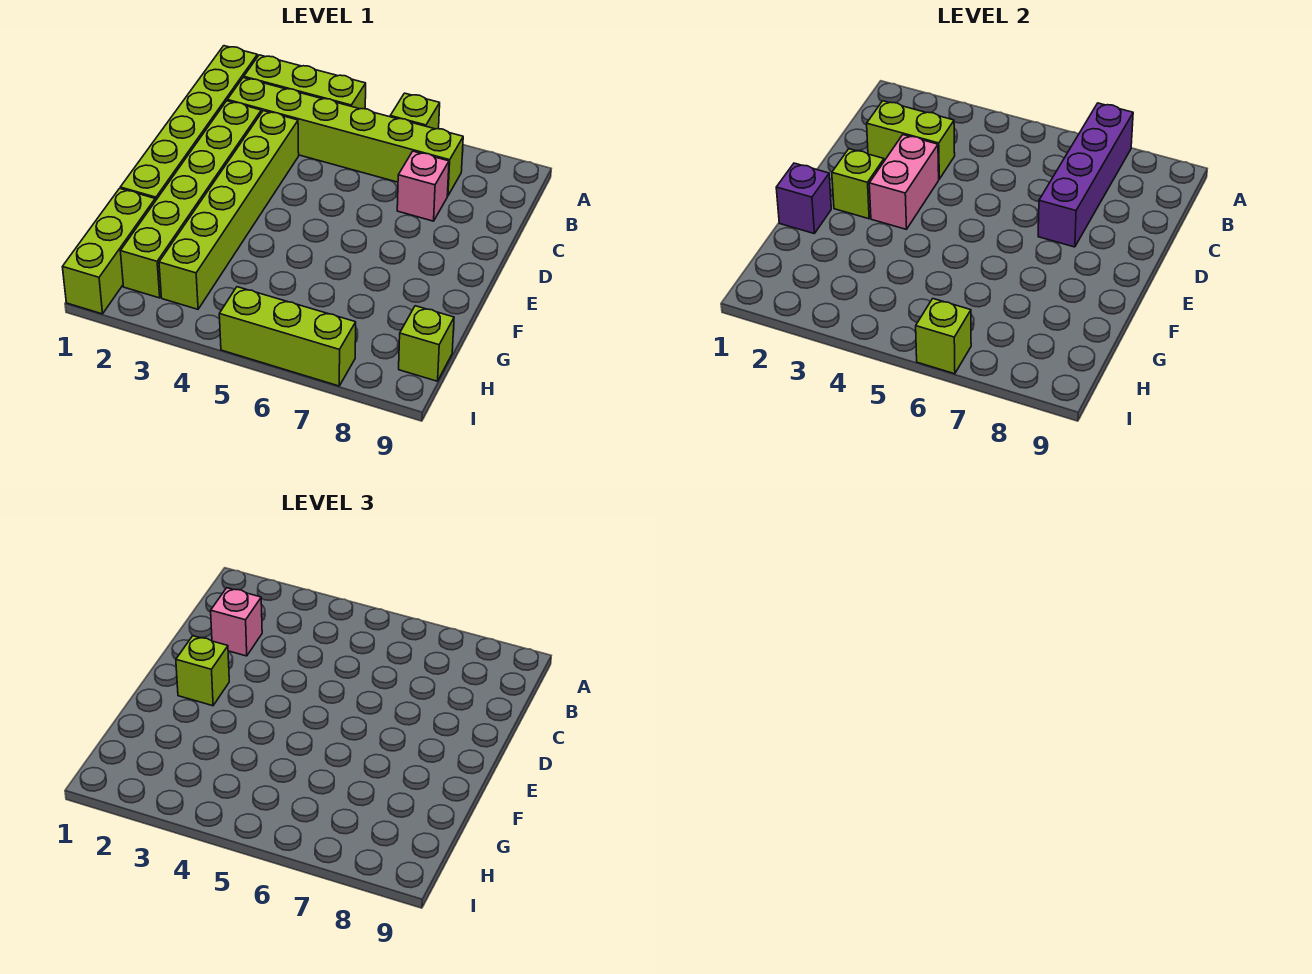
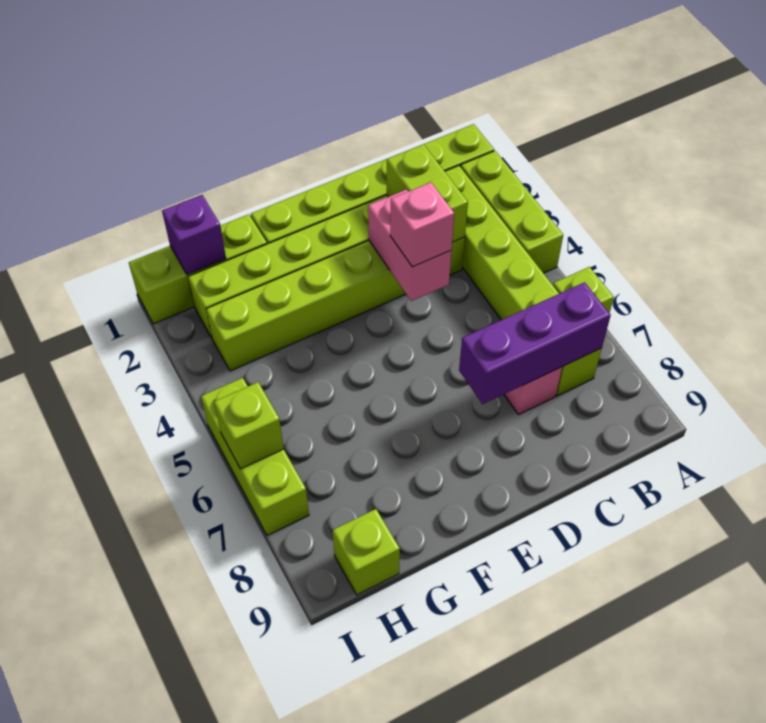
purple 1x4 brick [1038,103,1133,247] -> purple 1x3 brick [459,282,611,404]
pink 1x1 brick [211,588,262,656] -> pink 1x1 brick moved to [390,182,454,267]
pink 1x2 brick [869,135,939,229] -> pink 1x2 brick turned to [368,190,451,301]
lime 1x1 brick [832,149,884,219] -> none
lime 1x1 brick [176,636,229,706] -> none
purple 1x1 brick [776,163,831,233] -> purple 1x1 brick moved to [162,195,226,275]

